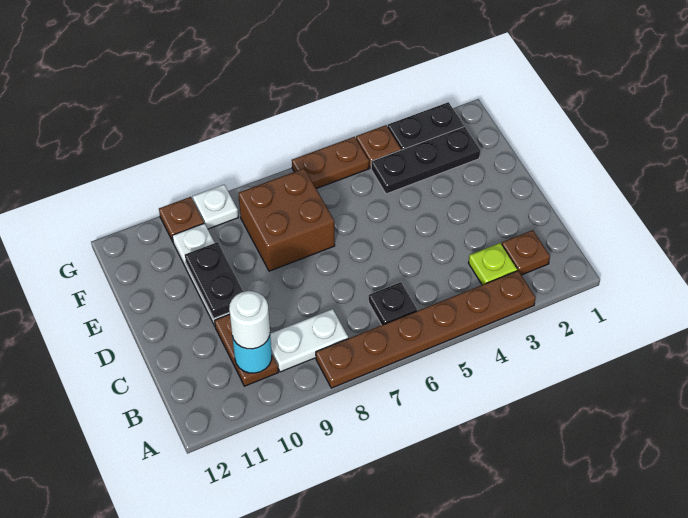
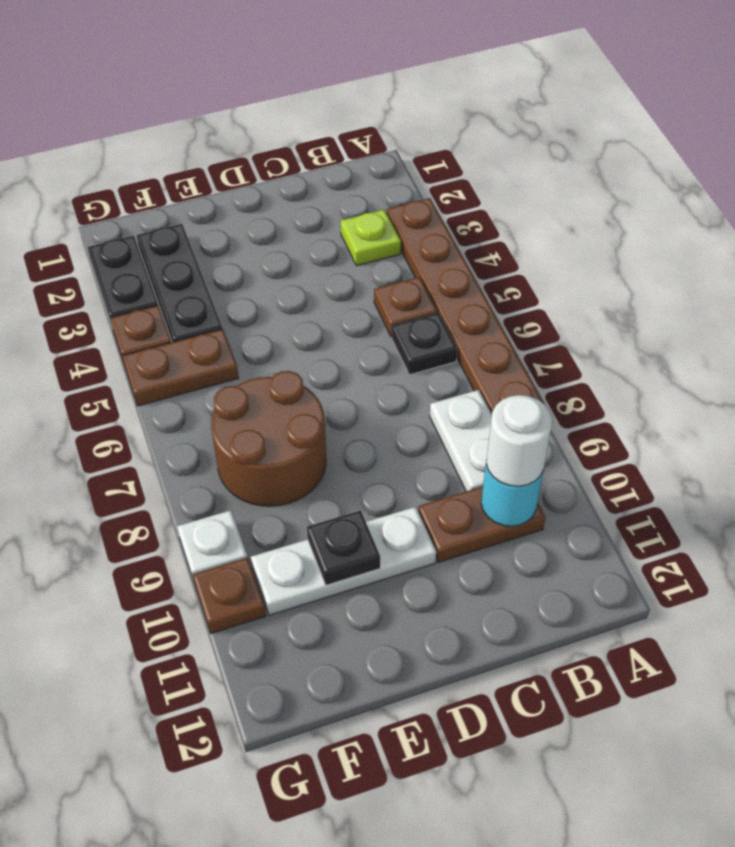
brown 1x1 plate [502,230,550,275] -> brown 1x1 plate moved to [374,277,438,337]
black 1x2 plate [185,242,243,318] -> black 1x1 plate [307,510,380,585]
brown 2x2 brick [239,169,335,271] -> brown 2x2 round brick [211,371,326,506]
brown 1x2 plate [292,137,369,189] -> brown 1x2 plate turned to [122,329,239,406]

